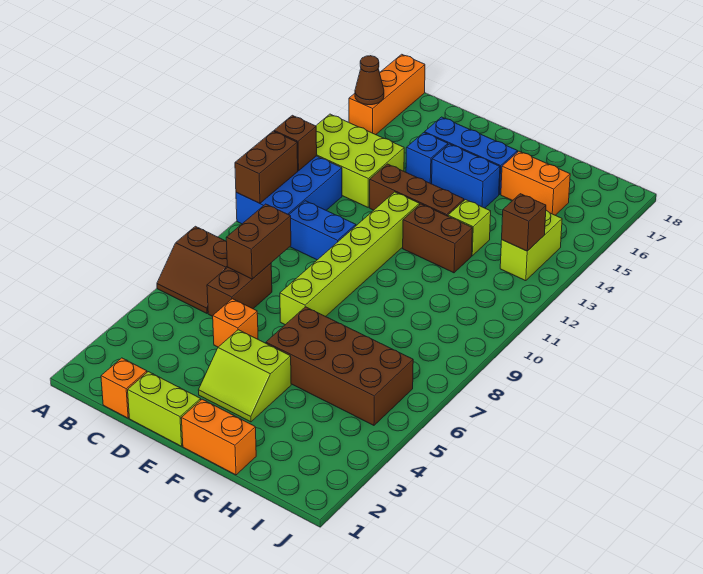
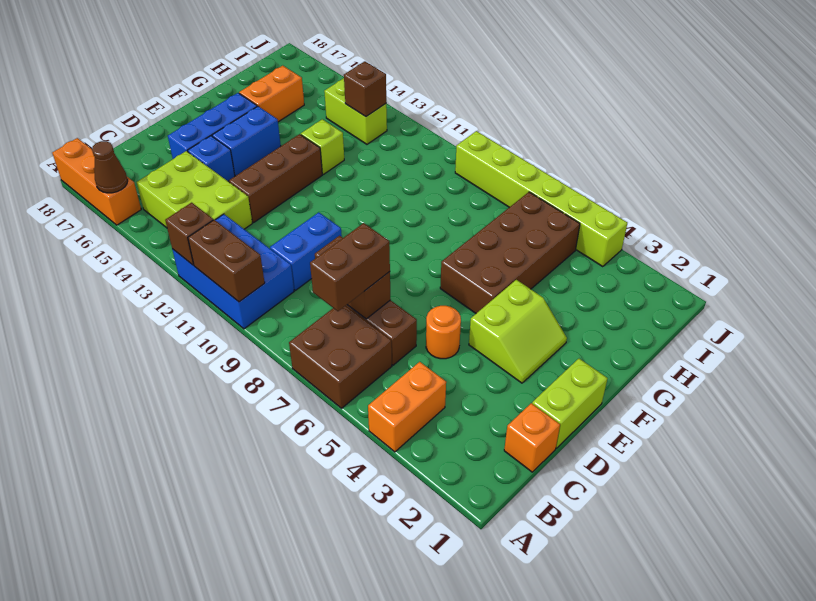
brown 2x2 slope [157,226,227,313] -> brown 2x2 brick [289,306,392,408]
lime 2x3 brick [316,114,404,207] -> lime 2x3 brick turned to [137,151,252,229]
orange 1x1 brick [213,299,258,347] -> orange 1x1 round brick [426,306,461,359]
lime 1x6 brick [280,192,420,325] -> lime 1x6 brick moved to [455,131,627,267]
orange 1x2 brick [181,399,256,475] -> orange 1x2 brick moved to [368,362,446,452]
brown 1x2 brick [403,204,472,273] -> brown 1x2 brick moved to [310,223,390,311]

